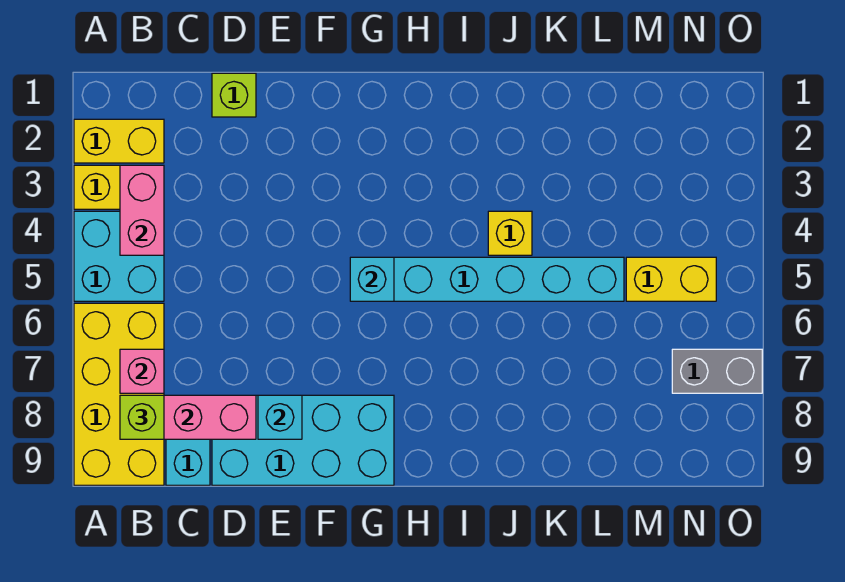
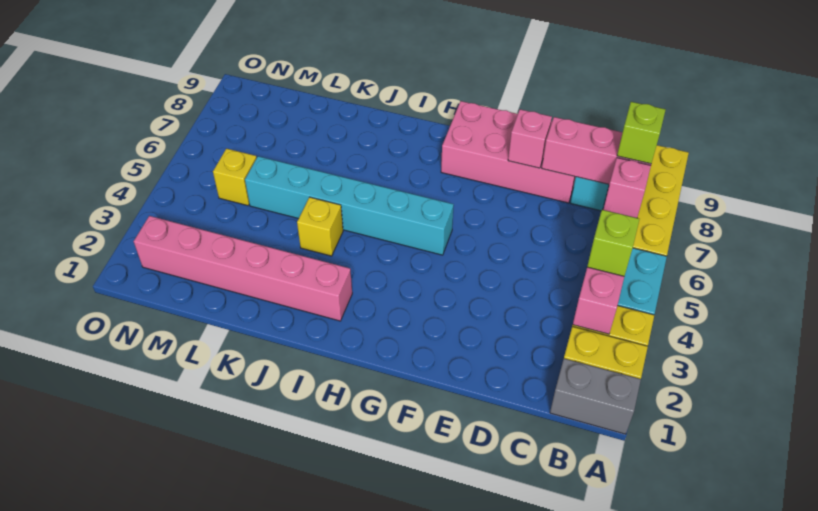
lime 1x1 brick [212,73,256,117] -> lime 1x1 brick moved to [587,210,639,276]
cyan 2x4 brick [212,395,394,485] -> pink 2x4 brick [441,101,575,203]
cyan 1x1 brick [258,395,302,439] -> pink 1x1 brick [508,109,552,168]
cyan 1x1 brick [350,257,394,301] -> none
none -> pink 1x6 brick [134,216,352,321]
yellow 1x2 brick [626,257,716,301] -> yellow 1x1 brick [213,149,257,206]
grey 1x2 brick [672,349,762,393] -> grey 1x2 brick moved to [550,359,641,434]

